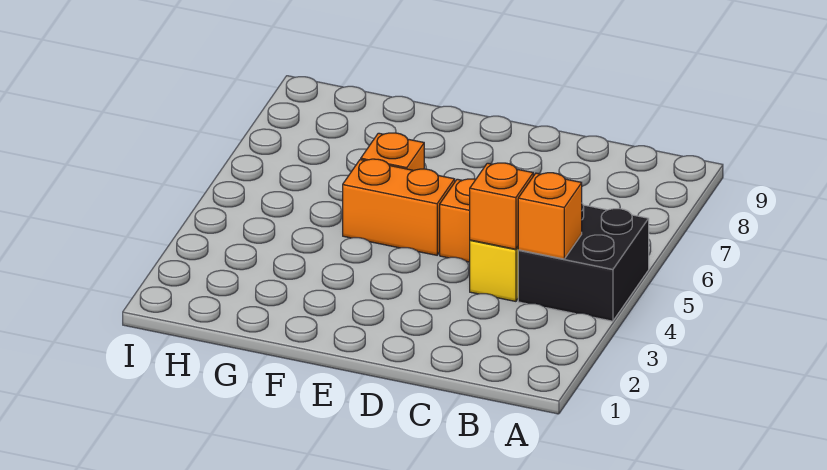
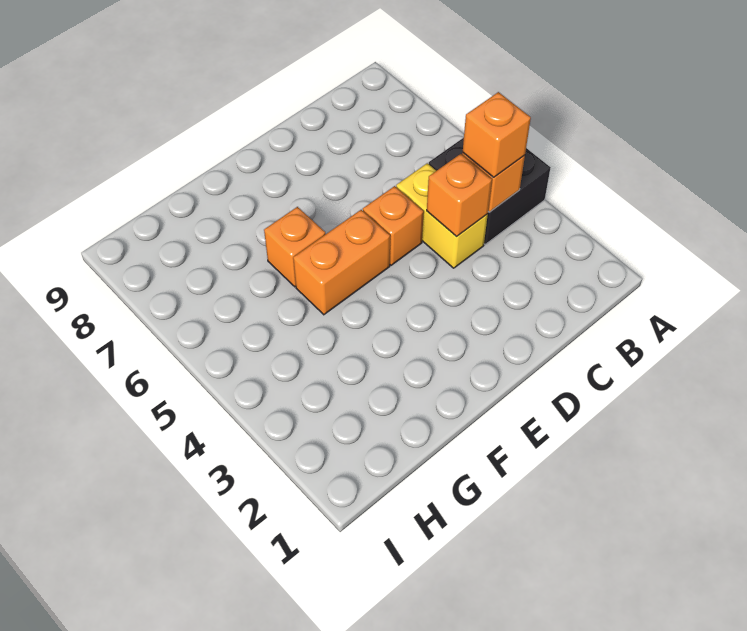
none -> orange 1x1 brick [463,92,531,177]

